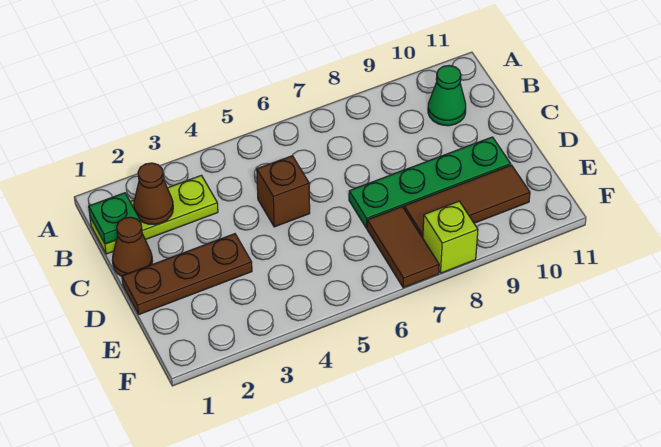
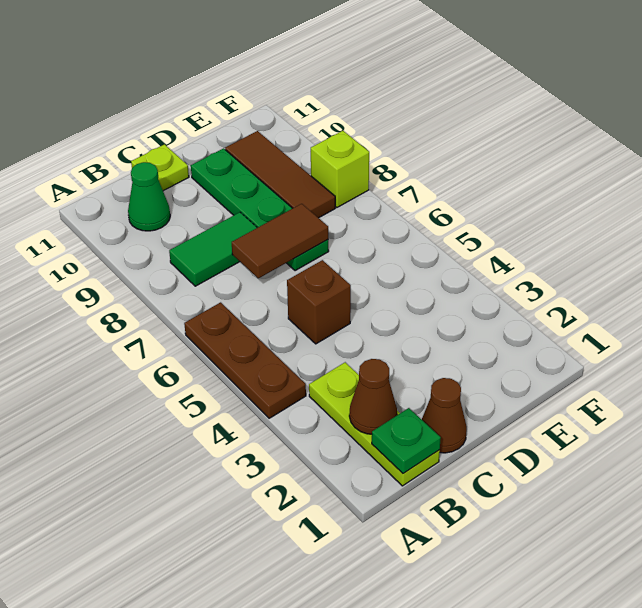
none -> green 1x2 tile [169,212,257,286]
none -> lime 1x1 plate [131,144,189,191]
brown 1x3 plate [122,234,252,315] -> brown 1x3 plate moved to [184,302,306,418]
brown 1x2 tile [367,207,439,288] -> brown 1x2 tile moved to [232,204,328,279]

